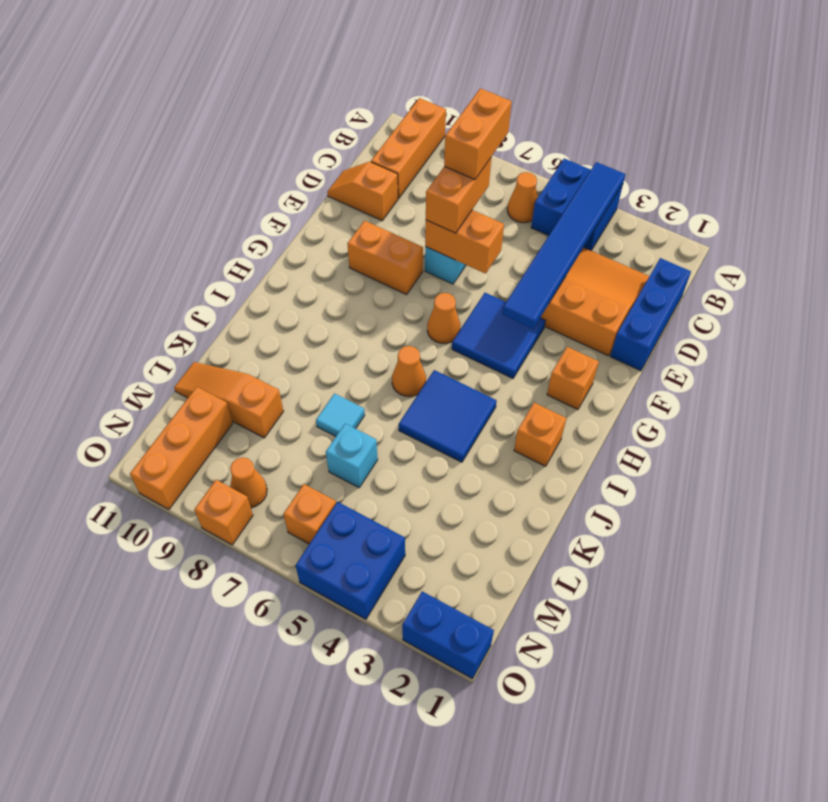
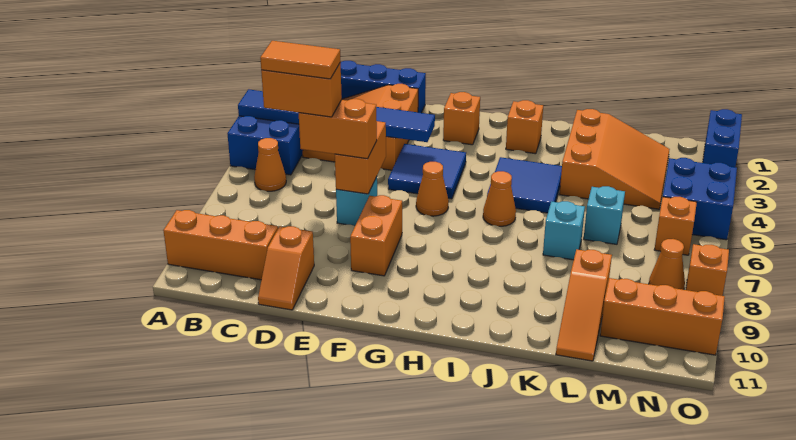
none -> orange 1x2 tile [260,41,341,79]
none -> orange 3x3 slope [560,109,670,209]
cyan 1x1 tile [316,394,365,436] -> cyan 1x1 brick [543,201,585,260]

